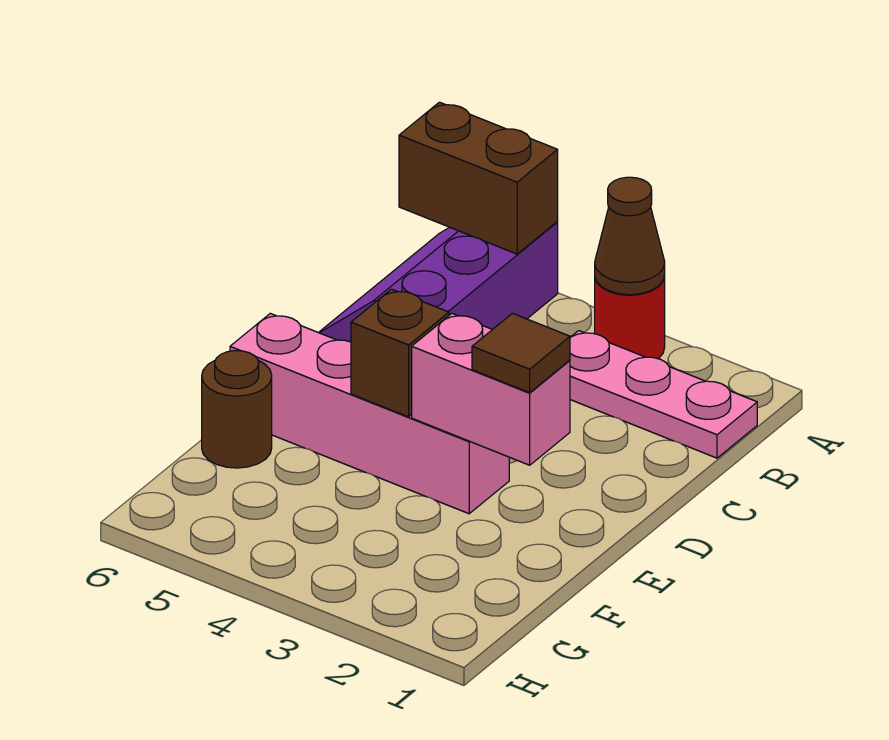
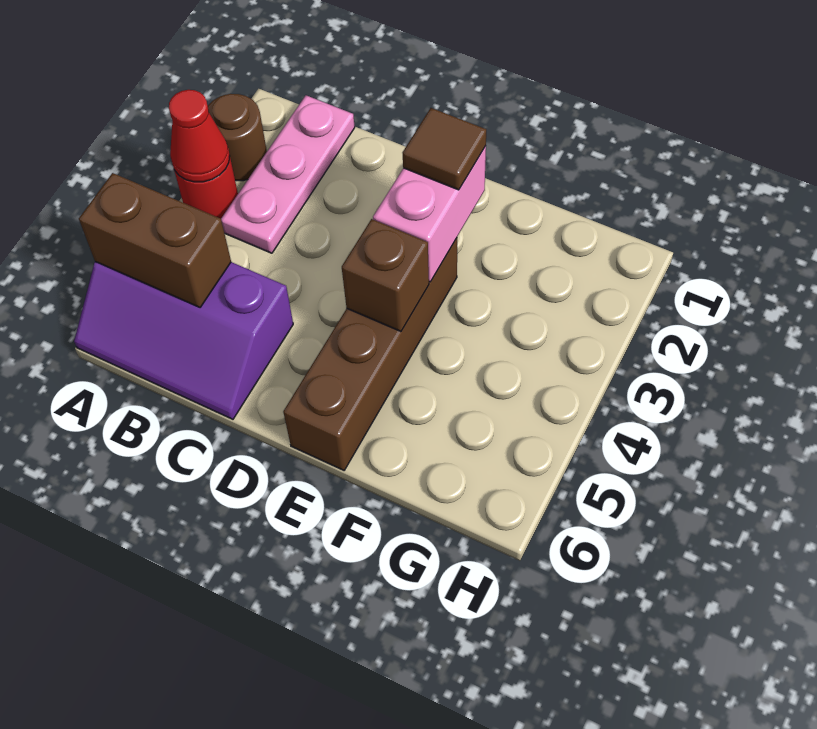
brown 1x1 cone [595,177,665,295] -> red 1x1 cone [169,90,230,182]
brown 1x2 brick [399,102,558,254] -> brown 1x2 brick turned to [79,173,231,307]
pink 1x4 brick [230,313,509,514] -> brown 1x4 brick [283,238,457,470]
brown 1x1 round brick [202,351,272,468] -> brown 1x1 round brick moved to [208,94,267,181]

